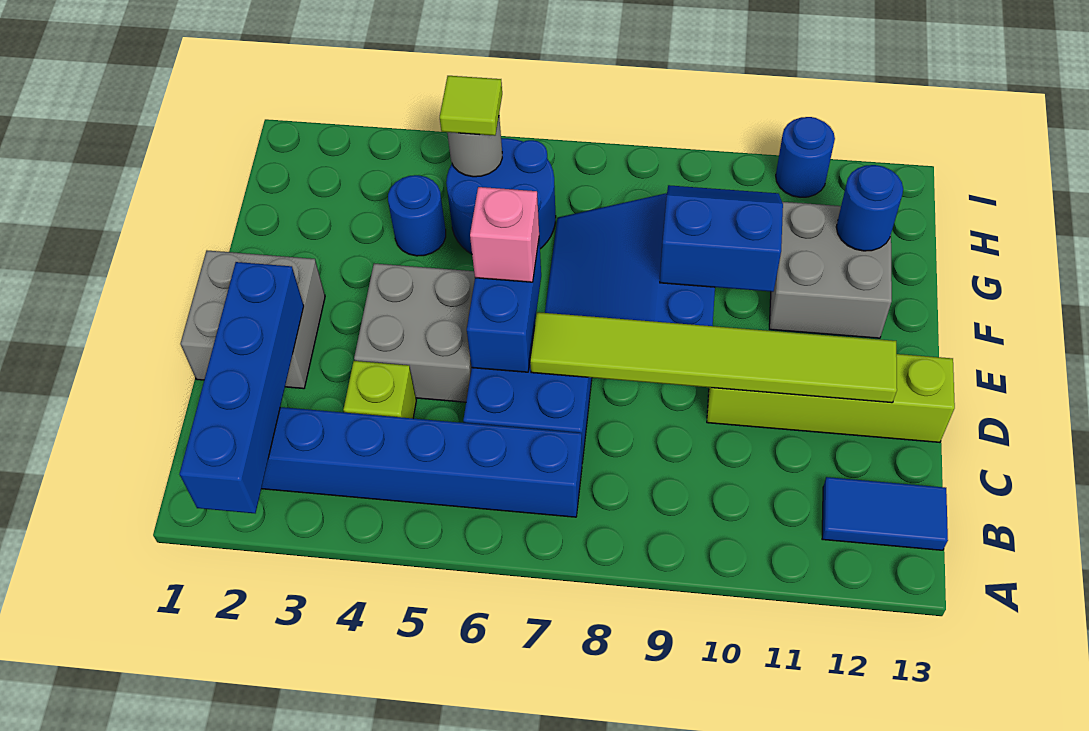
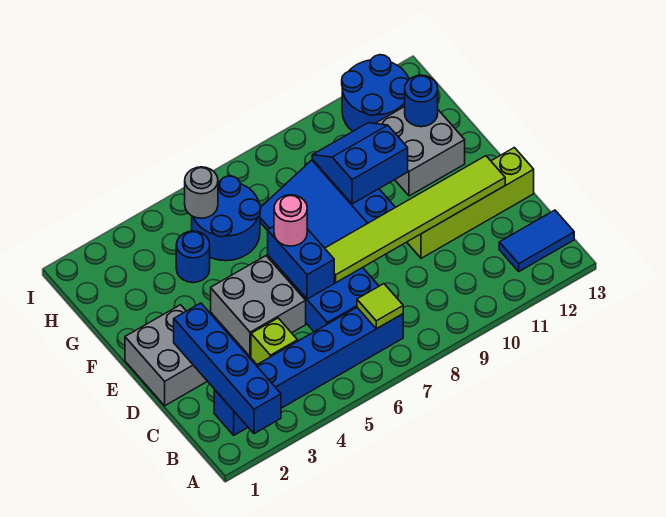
pink 1x1 brick [470,187,539,282] -> pink 1x1 round brick [274,195,307,246]
lime 1x1 tile [440,76,502,136] -> lime 1x1 tile moved to [357,284,403,329]
blue 1x1 round brick [776,117,835,197] -> blue 2x2 round brick [342,55,409,131]

